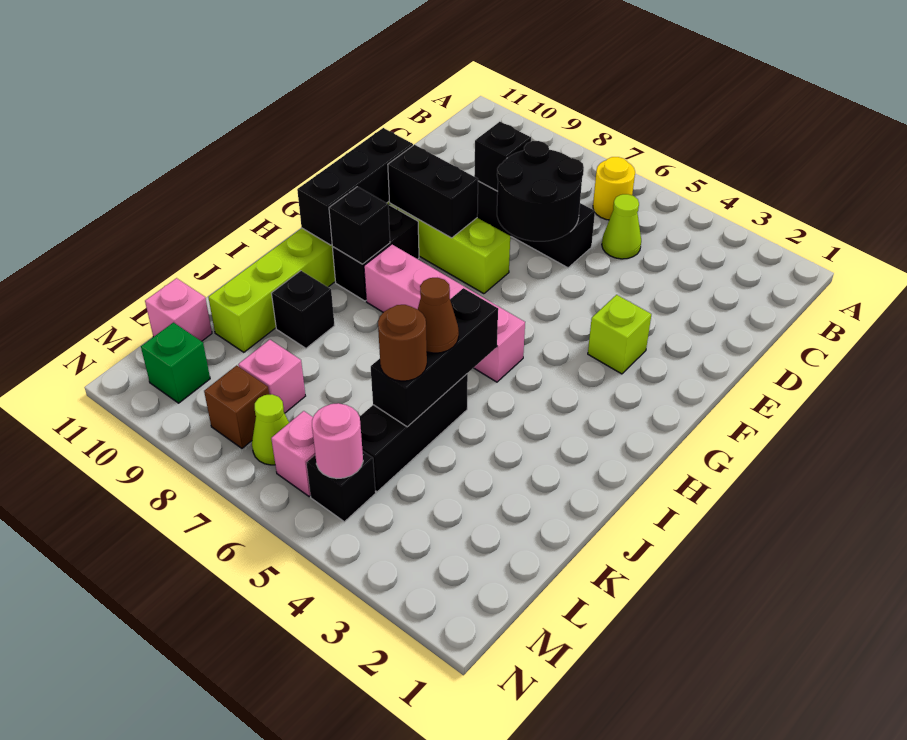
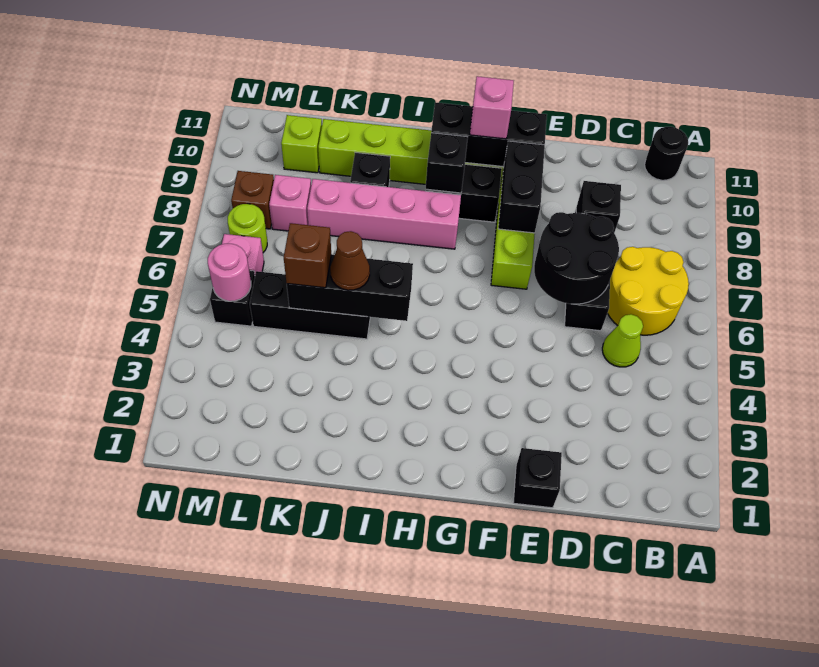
yellow 1x1 round brick [593,157,635,220] -> yellow 2x2 round brick [607,247,689,335]
none -> black 1x1 round brick [645,127,688,180]
none -> black 1x1 brick [513,448,562,508]
lime 1x1 brick [588,295,651,374] -> lime 1x1 brick moved to [281,115,322,173]
pink 1x4 brick [364,244,525,382] -> pink 1x4 brick turned to [307,179,461,249]
brown 1x1 round brick [378,305,427,381] -> brown 1x1 brick [284,223,331,288]
pink 1x1 brick [145,278,212,341] -> pink 1x1 brick moved to [470,76,514,139]
lime 1x1 cone [252,394,289,465] -> lime 1x1 round brick [228,204,267,253]
green 1x1 brick [141,323,210,403] -> none

